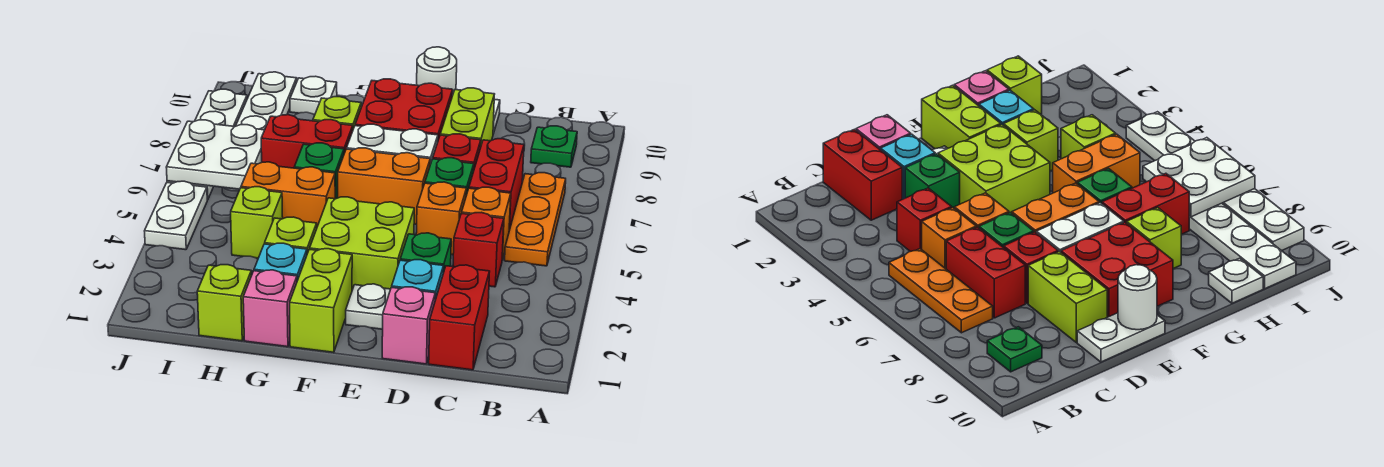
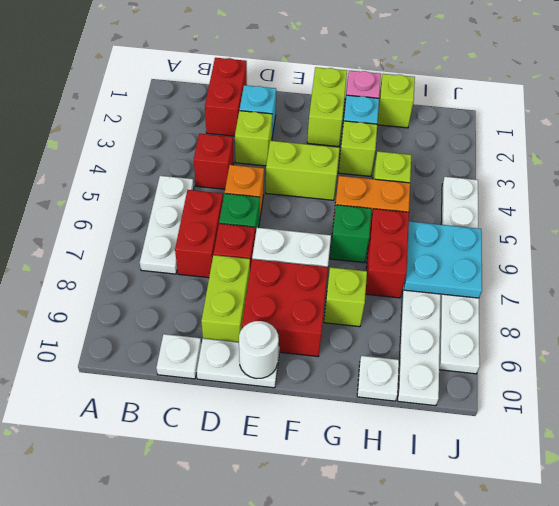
orange 1x3 plate [505,173,566,266] -> white 1x3 plate [140,176,194,274]
green 1x1 plate [531,126,577,167] -> none
orange 1x1 brick [462,187,511,260] -> none
pink 1x1 brick [382,287,435,364] -> none
green 1x1 brick [400,233,451,273] -> lime 1x1 brick [235,111,272,166]
white 1x1 plate [346,284,391,329] -> white 1x1 plate moved to [156,334,201,379]
lime 2x2 brick [310,197,414,290] -> lime 1x2 brick [266,141,340,200]
orange 1x2 brick [338,148,430,224] -> none
red 1x2 brick [261,115,353,168] -> red 1x2 brick turned to [366,209,409,298]
white 2x2 plate [166,120,264,189] -> cyan 2x2 plate [404,221,482,298]

